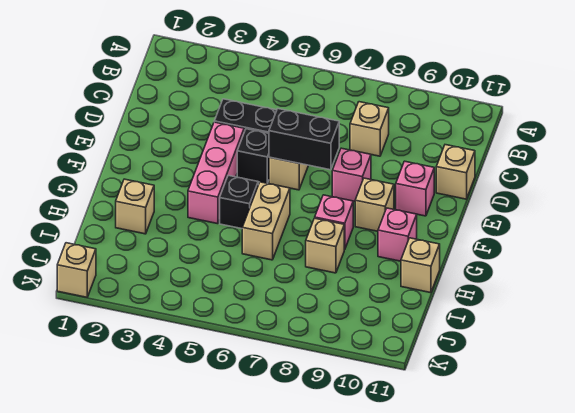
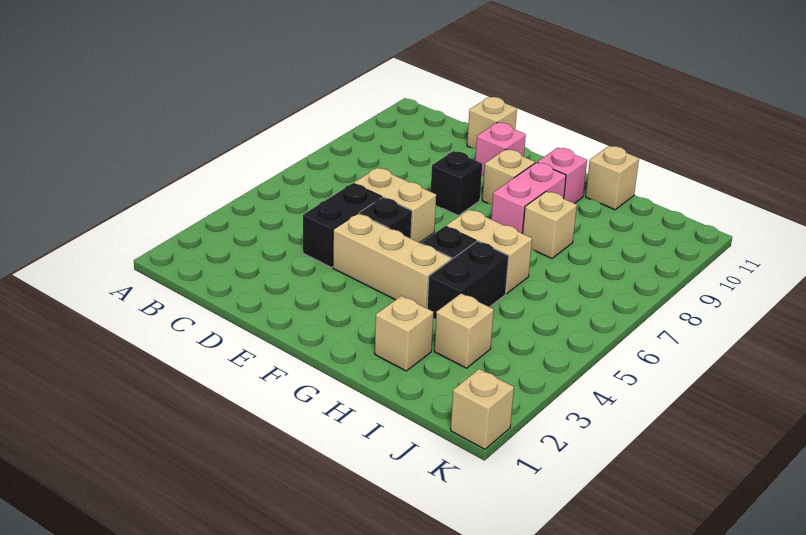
tan 1x1 brick [350,102,389,156] -> tan 1x1 brick moved to [434,293,494,368]
pink 1x3 brick [188,122,244,224] -> tan 1x3 brick [333,214,451,308]
black 1x2 brick [269,109,339,170] -> black 1x2 brick moved to [427,241,509,320]
pink 1x1 brick [332,148,371,201] -> black 1x1 brick [431,151,482,216]
pink 1x1 brick [315,195,353,250] -> pink 1x2 brick [491,162,566,233]

